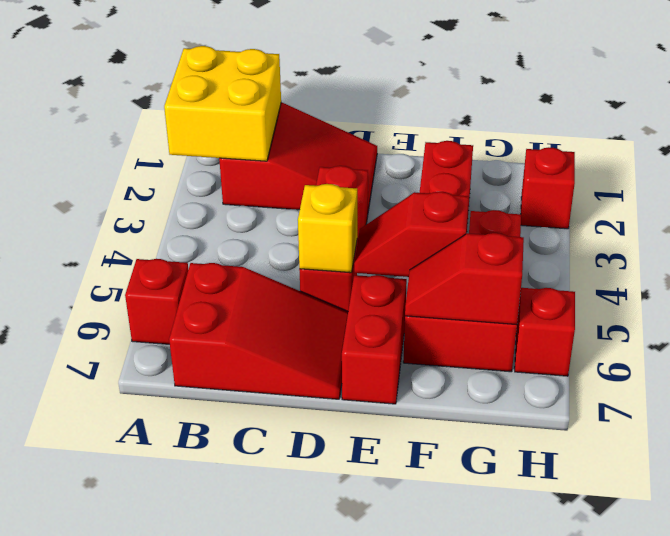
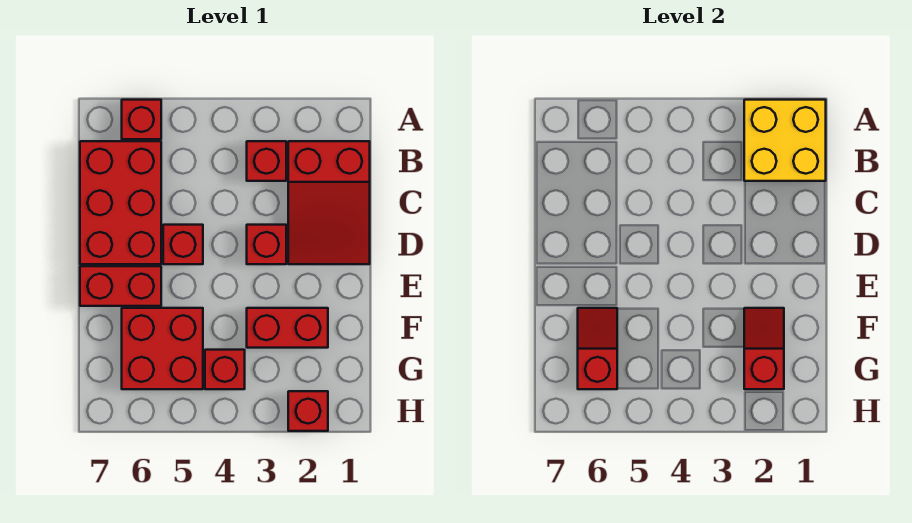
red 2x3 slope [169,263,348,399] -> red 2x3 brick [80,141,161,264]
yellow 1x1 brick [298,184,357,273] -> none
red 1x2 slope [354,192,469,277] -> red 1x2 slope moved to [744,308,784,389]
red 1x1 brick [515,288,575,376] -> red 1x1 brick moved to [247,141,286,181]

